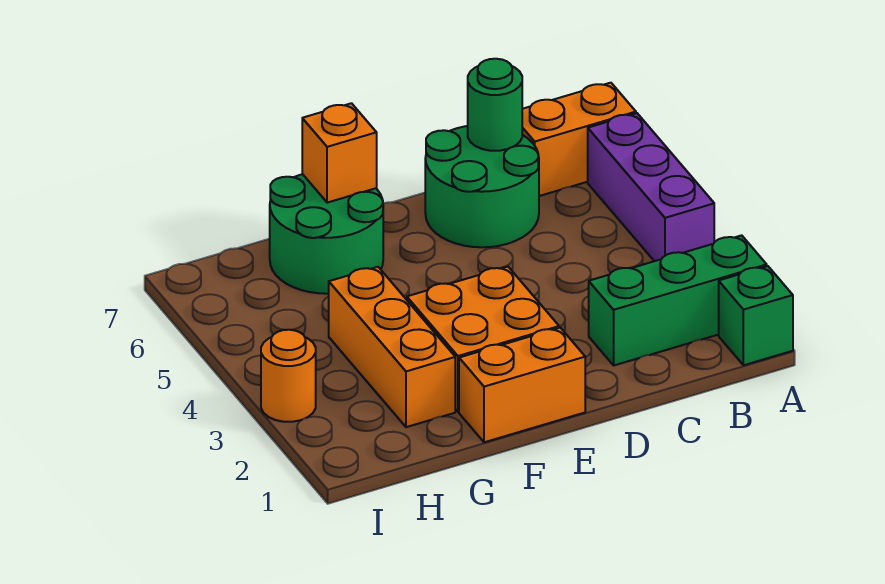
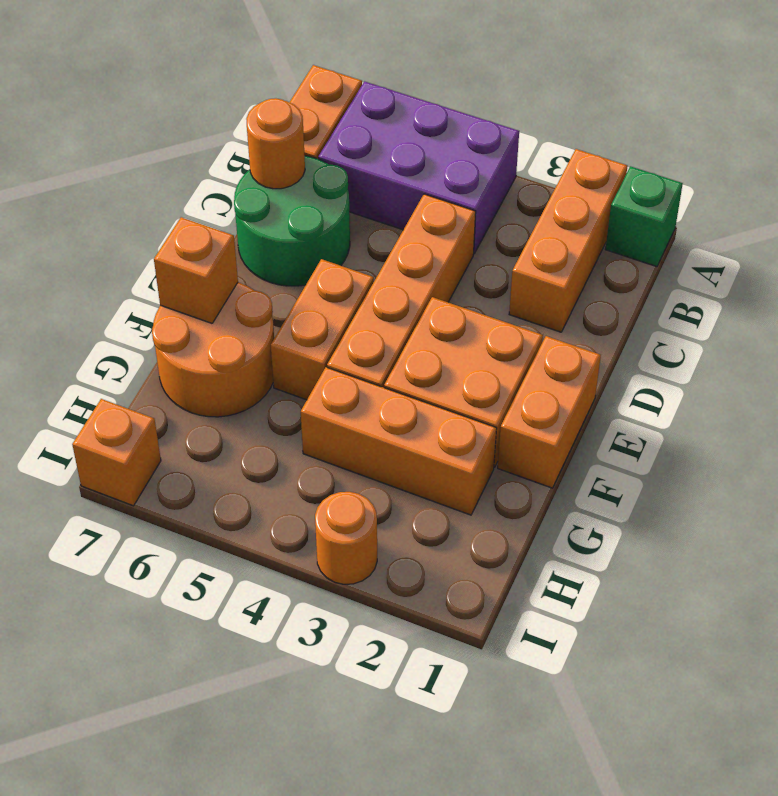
green 1x3 brick [589,235,767,365] -> orange 1x3 brick [509,149,627,332]
purple 1x3 brick [588,113,714,261] -> purple 2x3 brick [318,81,519,253]
none -> orange 1x4 brick [327,194,476,387]
green 1x1 round brick [468,59,522,151] -> orange 1x1 round brick [246,98,305,189]
none -> orange 1x2 brick [271,259,374,400]
green 2x2 round brick [270,174,383,294] -> orange 2x2 round brick [152,282,274,417]
none -> orange 1x1 brick [72,399,161,506]

